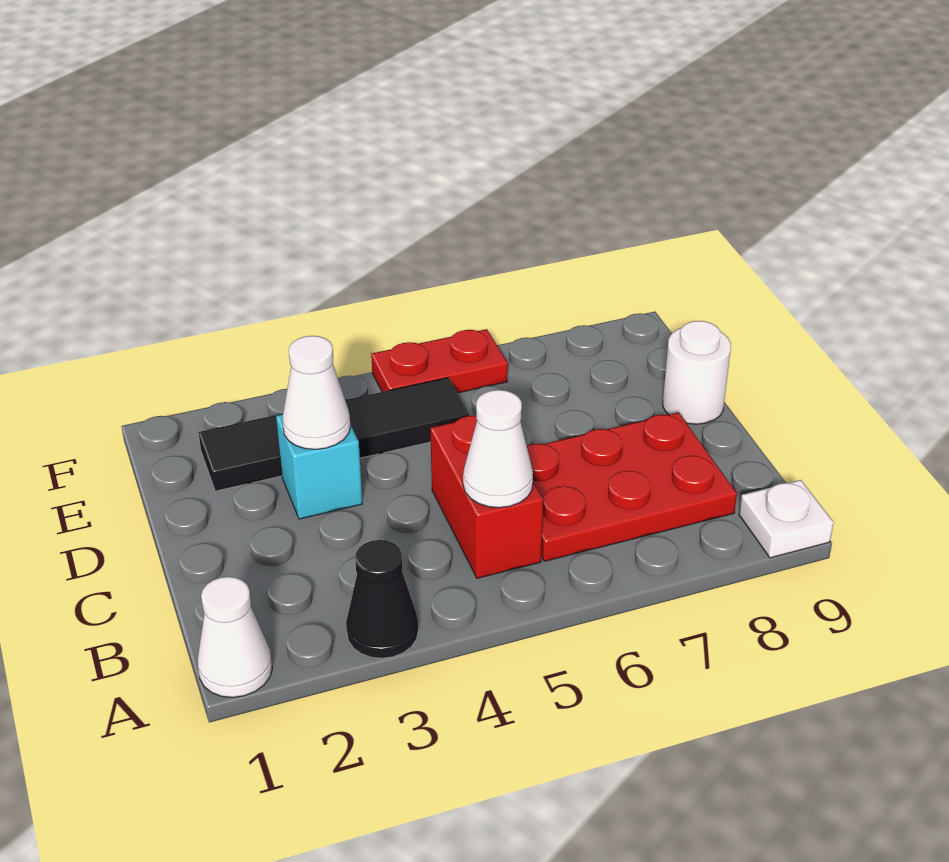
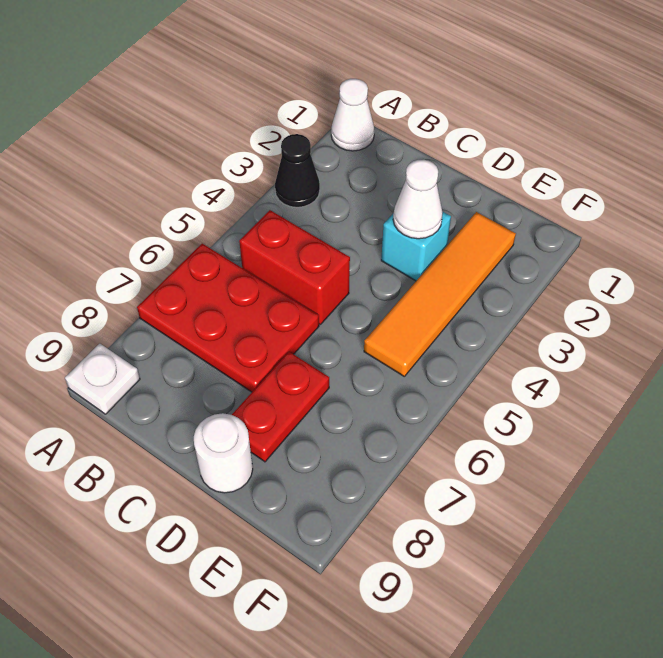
white 1x1 cone [463,390,533,508] -> none
red 2x3 plate [527,413,737,561] -> red 2x3 plate turned to [137,244,319,392]
black 1x4 tile [198,378,469,491] -> orange 1x4 tile [364,212,516,377]
red 1x2 plate [371,329,508,393] -> red 1x2 plate moved to [232,352,329,462]

